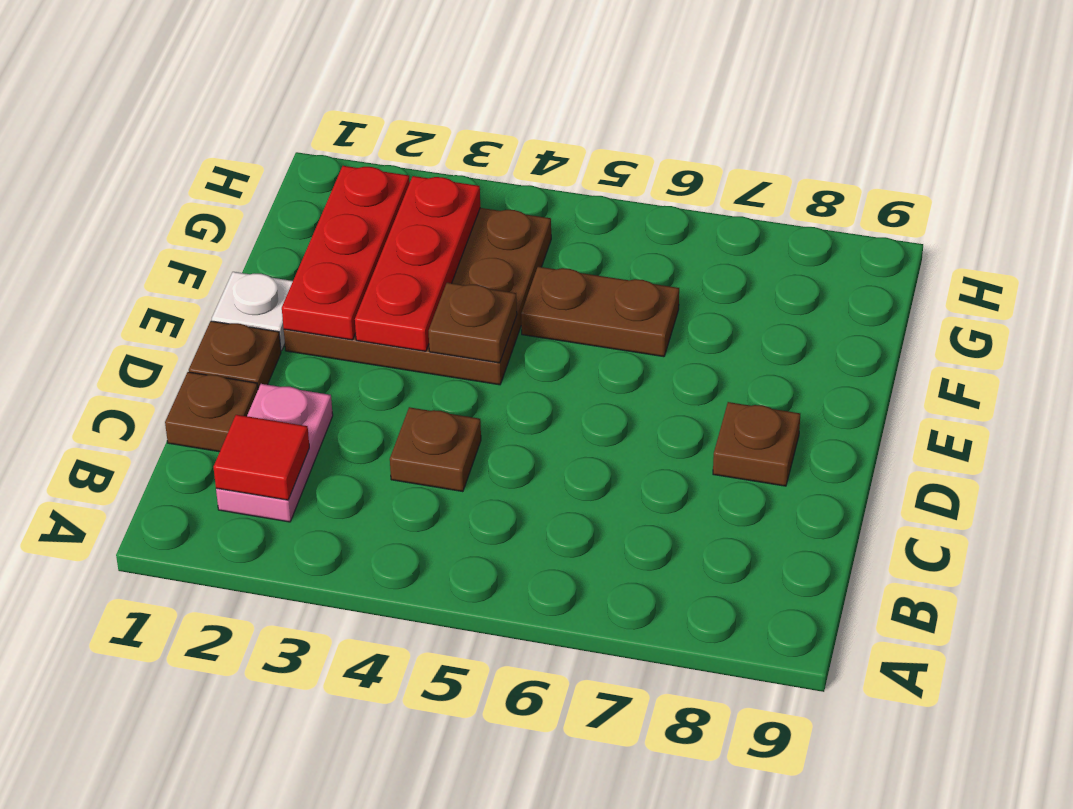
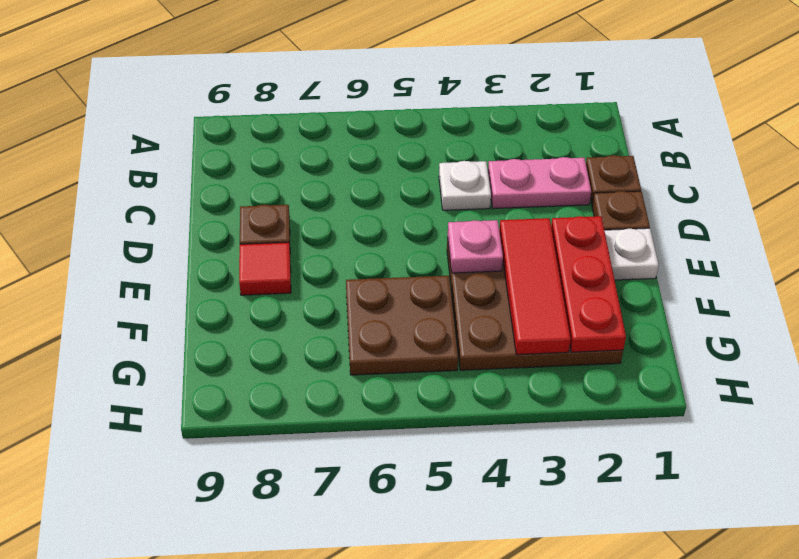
pink 1x2 plate [216,384,333,522] -> pink 1x2 plate turned to [488,157,591,209]
red 1x1 tile [214,415,309,500] -> red 1x1 tile moved to [239,242,291,295]
brown 1x1 plate [390,407,481,492] -> white 1x1 plate [439,161,491,210]
red 1x3 plate [355,176,480,351] -> red 1x3 tile [499,218,571,355]
brown 1x1 plate [429,283,517,363] -> pink 1x1 plate [448,220,503,273]
brown 1x2 plate [521,267,679,357] -> brown 2x2 plate [346,276,458,375]

